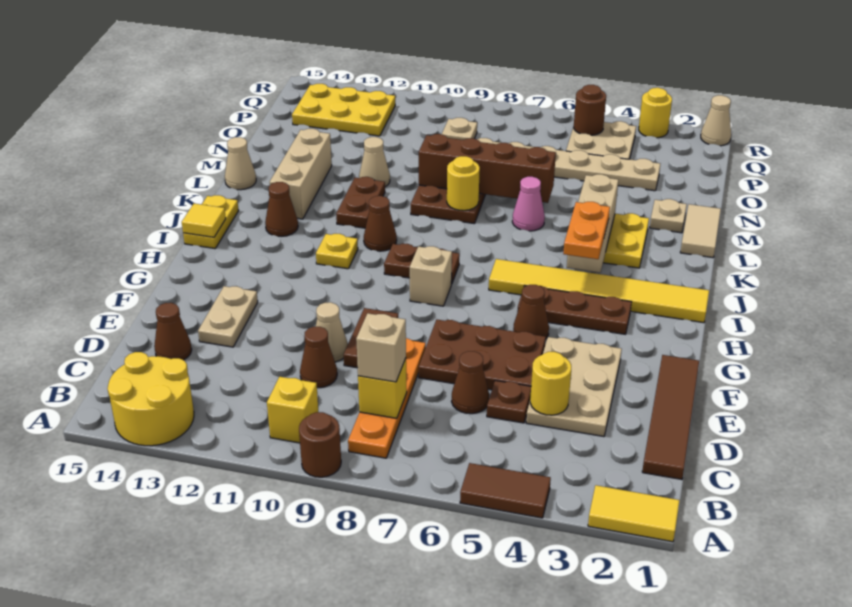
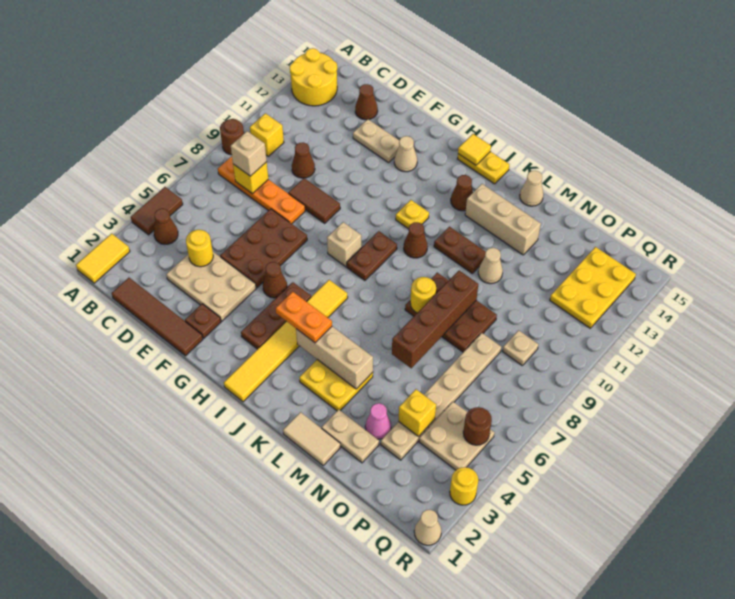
brown 1x1 plate [487,380,531,423] -> brown 1x1 plate moved to [185,304,221,338]
brown 1x1 cone [452,351,489,414] -> brown 1x1 cone moved to [154,209,178,244]
tan 1x1 cone [316,302,348,362] -> tan 1x1 cone moved to [394,136,417,172]
pink 1x1 cone [512,177,545,231] -> pink 1x1 cone moved to [365,403,391,439]
tan 1x1 plate [650,199,687,233] -> tan 1x2 plate [322,409,379,463]
none -> yellow 1x1 brick [399,389,436,436]

